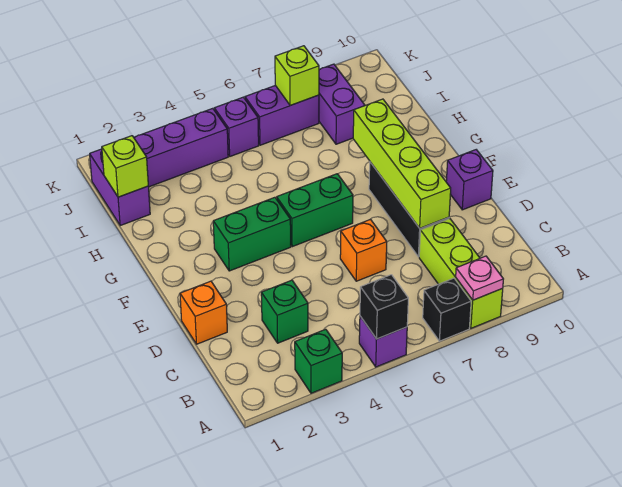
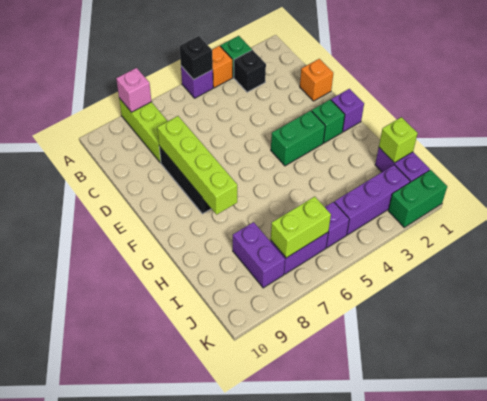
black 1x1 brick [423,278,471,341] -> black 1x1 brick moved to [234,50,266,92]
pink 1x1 plate [456,256,503,300] -> pink 1x1 brick [116,68,151,112]
green 1x1 brick [261,280,308,343] -> green 1x1 brick moved to [312,100,345,143]
orange 1x1 brick [340,219,387,281] -> orange 1x1 brick moved to [212,46,233,88]
purple 1x1 brick [446,150,493,210] -> purple 1x1 brick moved to [331,89,364,132]
green 1x2 brick [277,174,353,247] -> green 1x2 brick moved to [388,170,447,227]
lime 1x1 brick [275,46,319,106] -> lime 1x2 brick [271,197,331,258]

